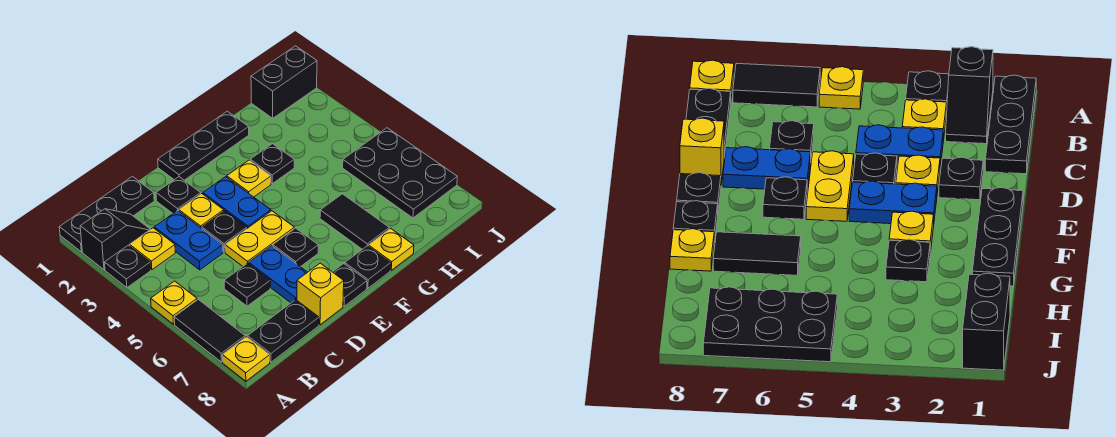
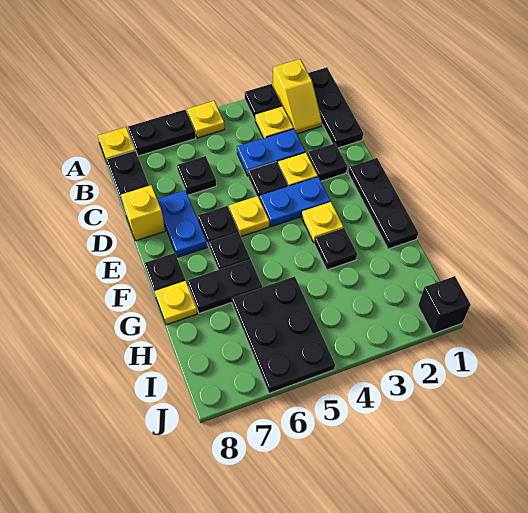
black 1x2 slope [80,209,150,270] -> yellow 1x2 slope [273,59,322,134]
black 1x2 tile [174,299,245,362] -> black 1x2 plate [128,110,196,156]
yellow 1x2 plate [225,211,294,266] -> yellow 1x1 plate [229,196,269,236]
blue 1x2 plate [249,246,307,303] -> blue 1x2 plate turned to [157,190,207,257]
black 1x1 plate [333,264,367,306] -> black 1x1 plate moved to [209,232,250,270]
black 1x2 tile [320,194,389,249] -> black 1x2 plate [187,259,262,313]
black 1x2 brick [251,46,317,118] -> black 1x1 brick [418,276,471,334]
black 2x3 plate [343,128,457,218] -> black 2x3 plate turned to [232,276,335,393]

